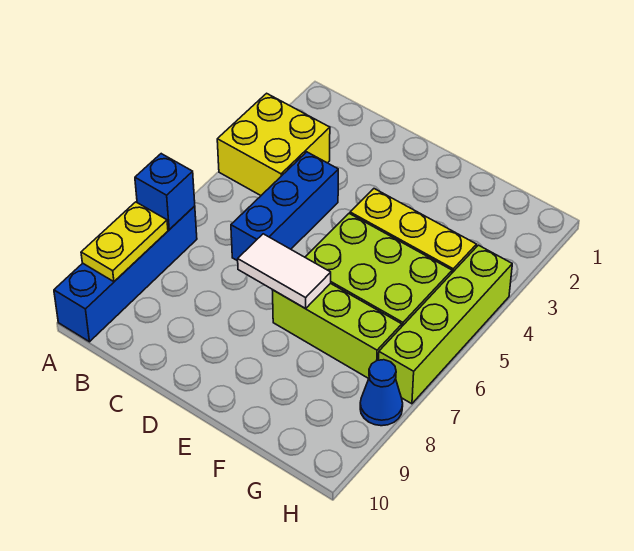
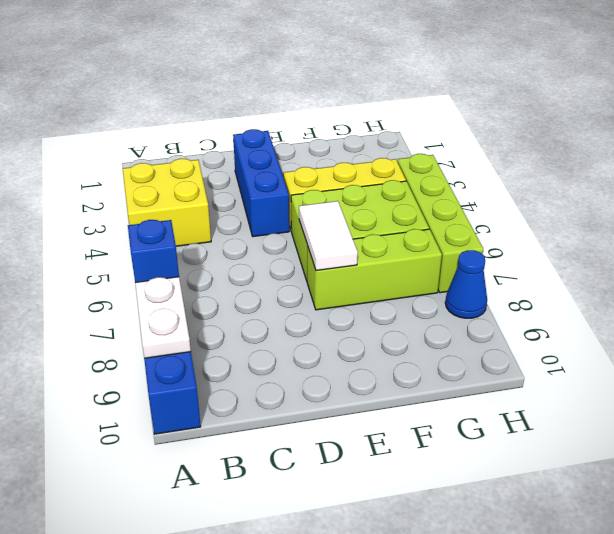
yellow 1x2 plate [81,202,168,282] -> white 1x2 plate [135,277,191,358]
blue 1x3 brick [231,152,338,261] -> blue 1x3 brick moved to [233,129,289,237]
white 1x2 tile [238,234,331,309] -> white 1x2 tile turned to [299,201,358,271]

